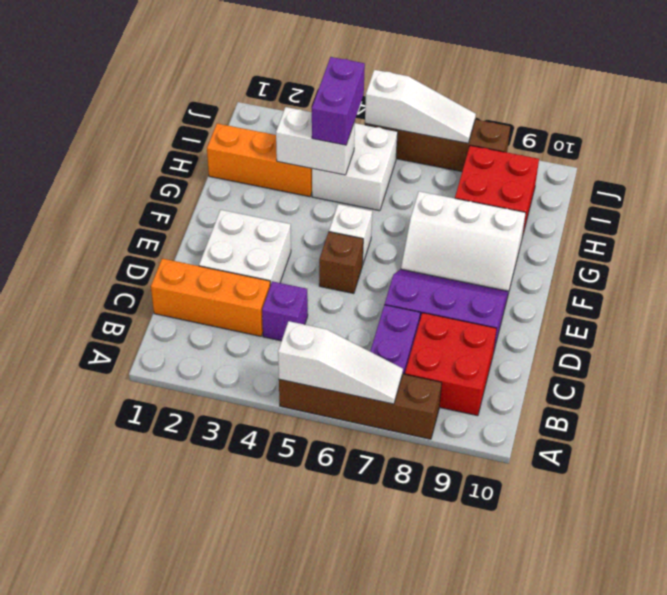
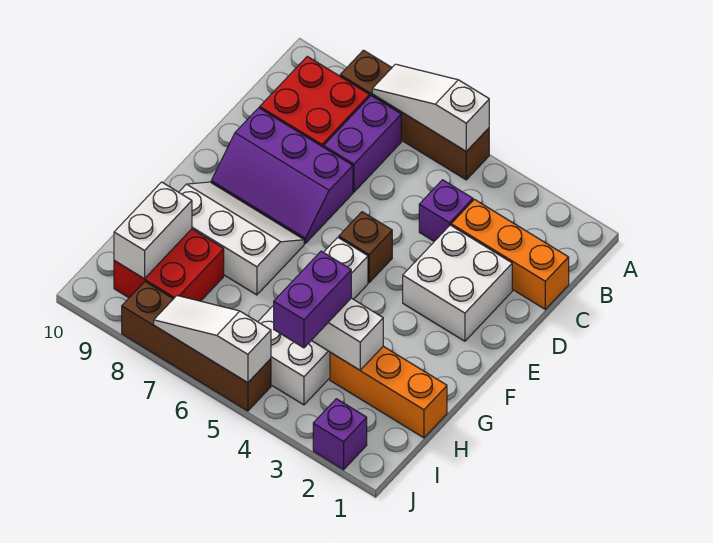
none -> white 1x2 brick [114,182,192,279]
none -> purple 1x1 brick [313,399,367,470]

